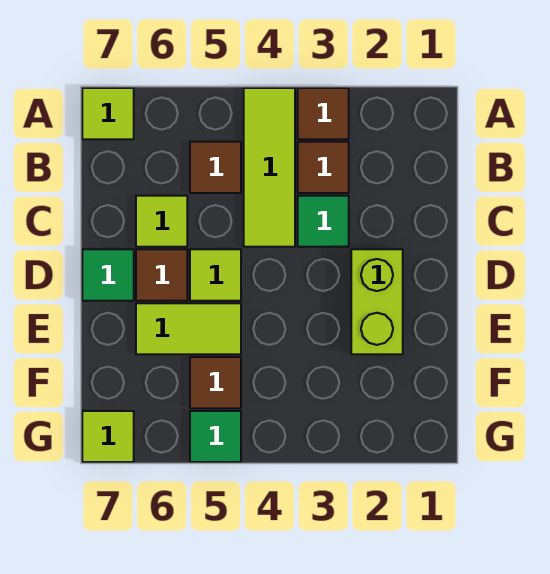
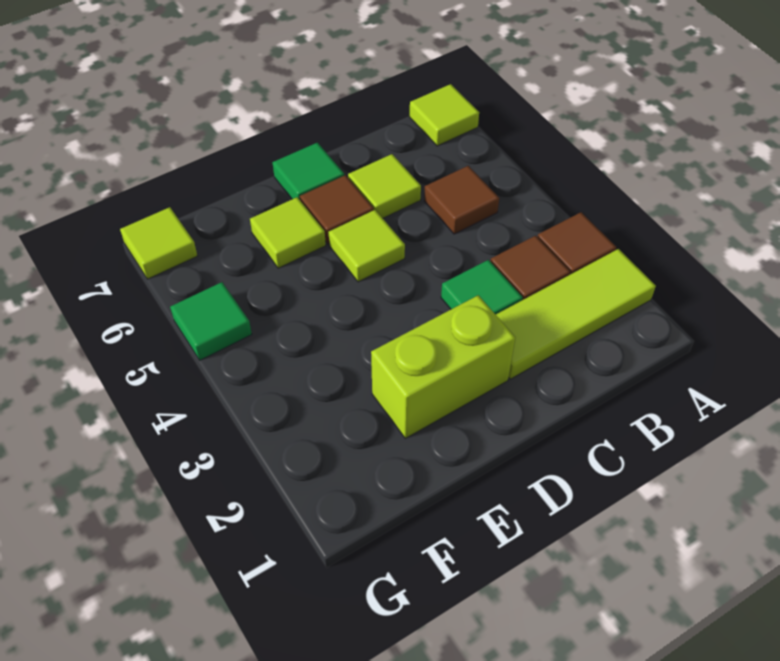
lime 1x3 tile [244,88,295,247] -> lime 1x3 tile moved to [496,249,656,379]
lime 1x2 tile [136,303,241,354] -> lime 1x1 tile [250,197,326,268]
brown 1x1 tile [190,357,241,408] -> none

